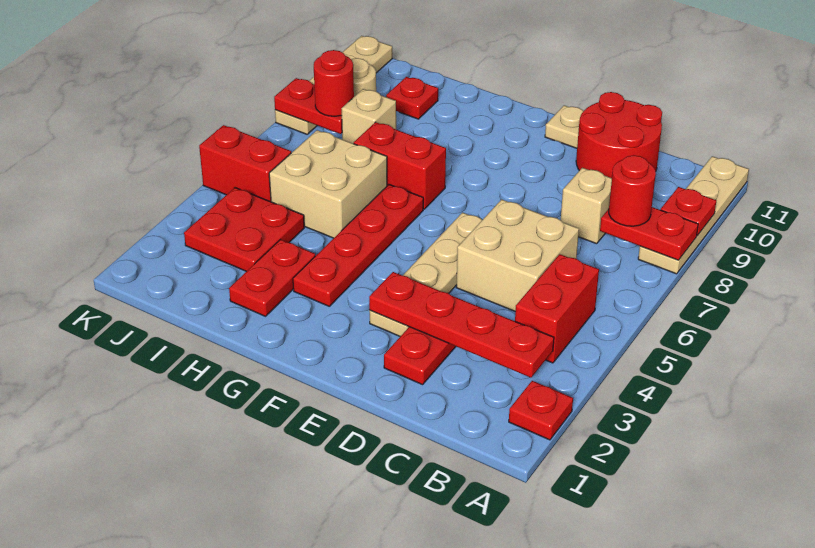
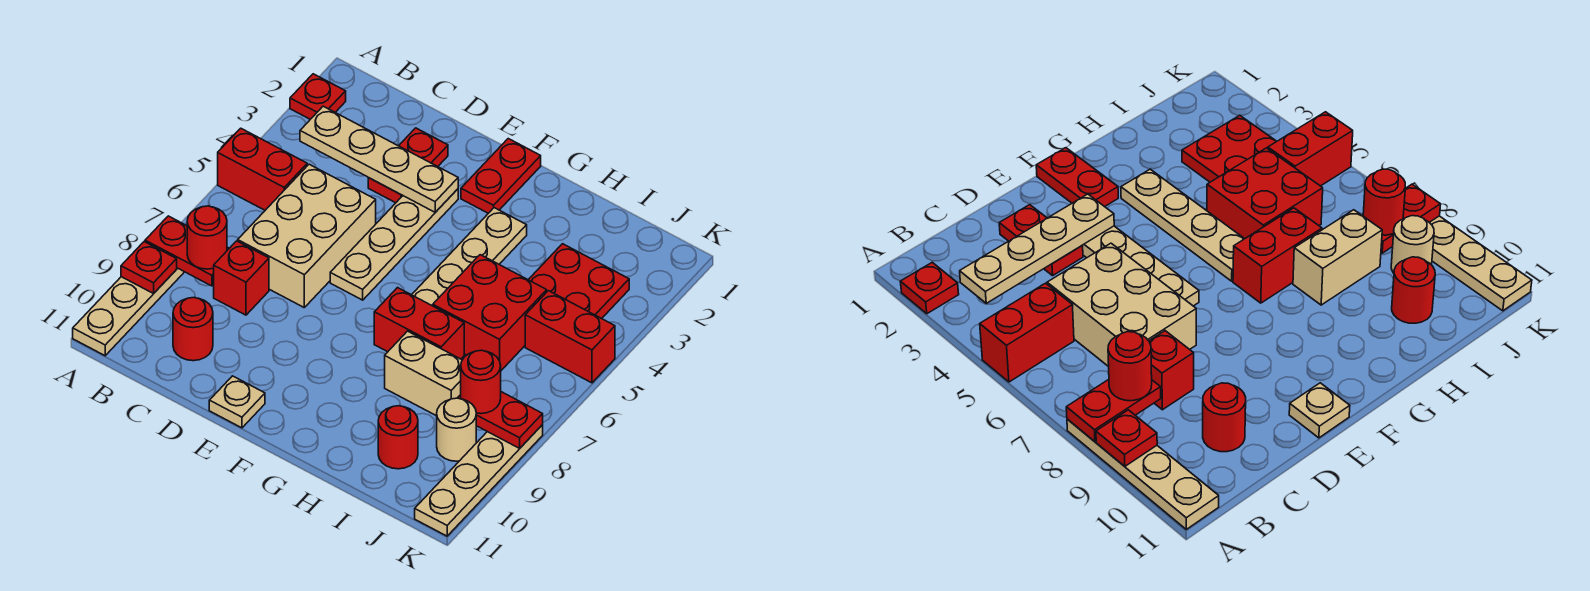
red 1x4 plate [369,272,554,378] -> tan 1x4 plate [300,106,458,212]
red 1x2 brick [515,254,599,363] -> red 1x2 brick turned to [218,128,307,210]
tan 2x2 brick [456,199,579,311] -> tan 2x3 brick [238,164,376,307]
tan 1x1 brick [561,168,612,244] -> red 1x1 brick [214,241,269,315]
red 2x2 round brick [576,92,662,178] -> red 1x1 round brick [173,298,213,361]
red 1x4 plate [293,184,423,306] -> tan 1x4 plate [412,208,527,306]
red 1x2 plate [229,240,315,316] -> red 1x2 plate moved to [461,139,541,213]
tan 2x2 brick [269,130,387,238] -> red 2x2 brick [433,255,547,370]
tan 1x1 brick [341,89,396,144] -> tan 1x2 brick [385,331,462,416]
red 1x1 plate [386,77,438,119] -> red 1x1 round brick [378,406,418,469]

